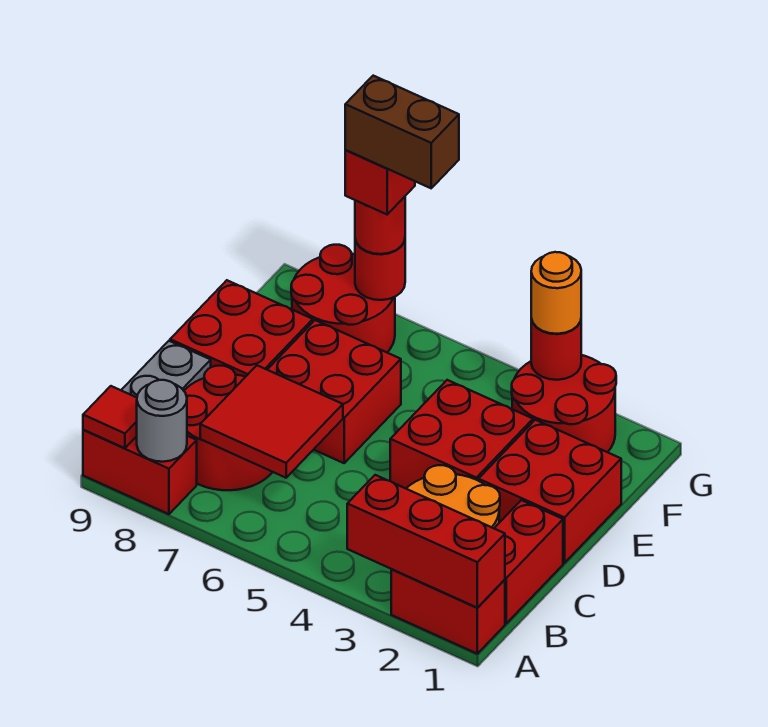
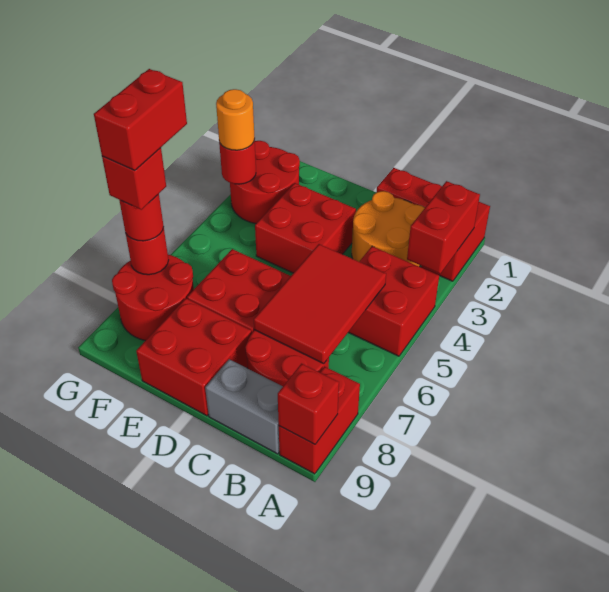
red 1x3 brick [347,475,505,608] -> red 1x2 brick [407,181,480,274]
grey 1x1 round brick [137,380,187,462] -> none
red 1x1 tile [83,386,137,448] -> red 1x1 brick [278,364,339,444]
red 2x2 tile [200,365,343,478] -> red 2x3 tile [254,244,386,364]
red 2x2 brick [479,420,621,563] -> red 2x2 brick moved to [348,246,439,356]
brown 1x2 brick [345,76,459,188] -> red 1x2 brick [94,69,187,170]

